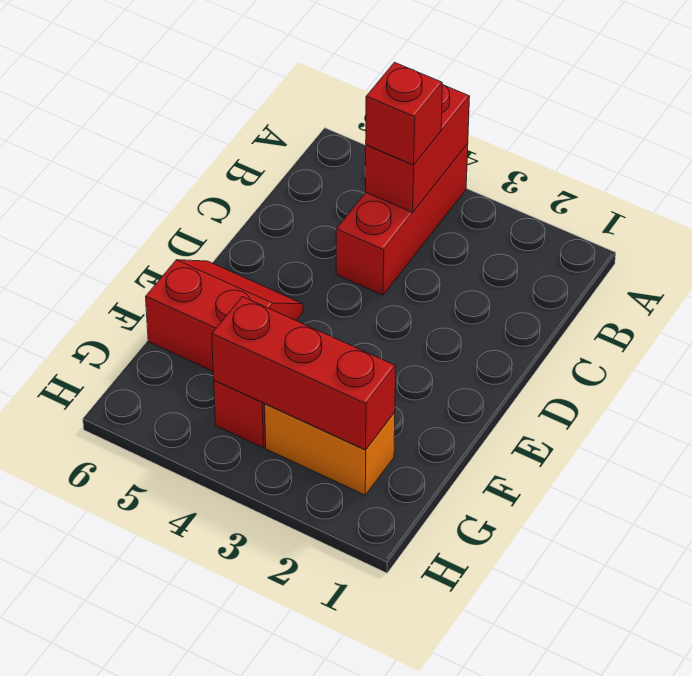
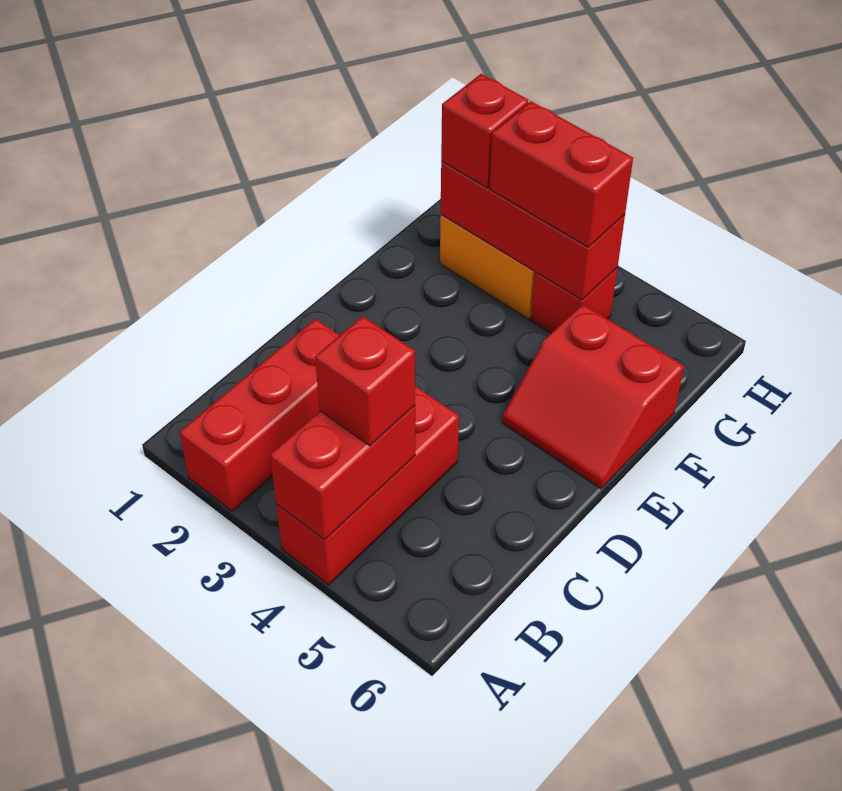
none -> red 1x3 brick [179,319,339,511]
none -> red 1x1 brick [441,74,528,188]
none -> red 1x2 brick [490,101,633,247]

